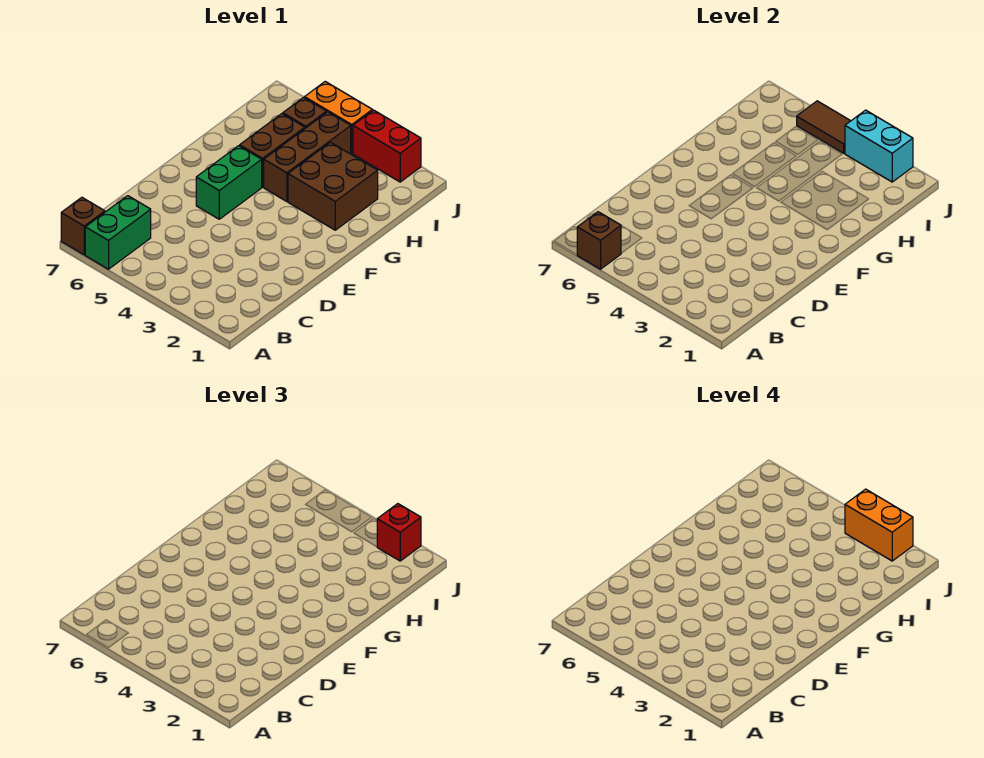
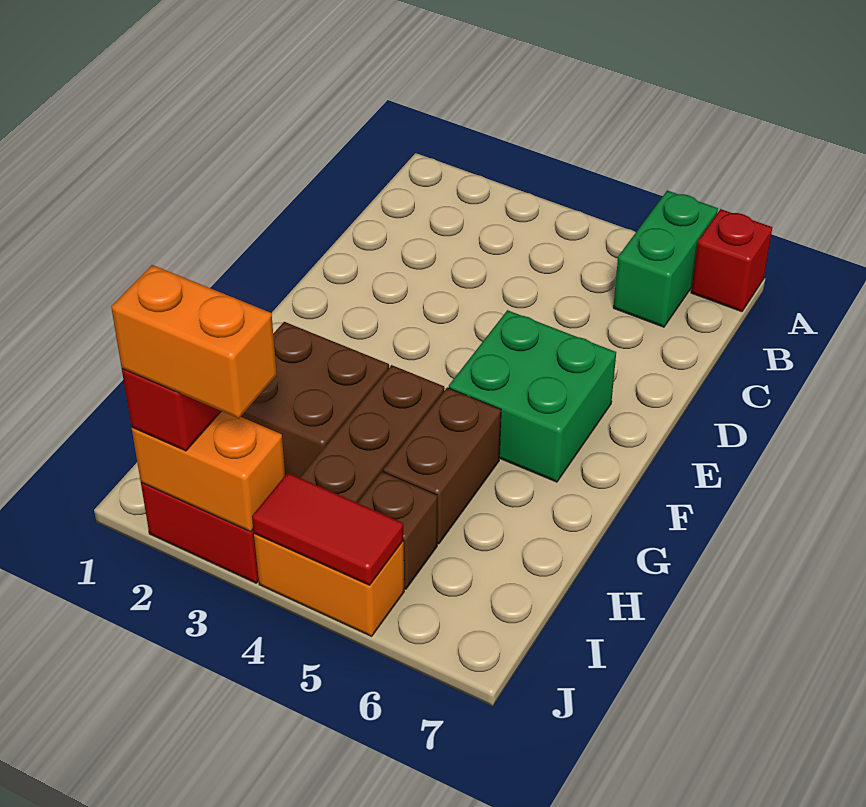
brown 1x1 brick [577,212,621,269] -> none
brown 1x1 brick [61,197,105,255] -> red 1x1 brick [691,209,772,312]
green 1x2 brick [196,146,262,219] -> green 2x2 brick [449,310,616,482]
cyan 1x2 brick [845,110,913,182] -> orange 1x2 brick [132,411,285,532]
brown 1x2 tile [797,101,850,153] -> red 1x2 tile [252,473,403,585]

